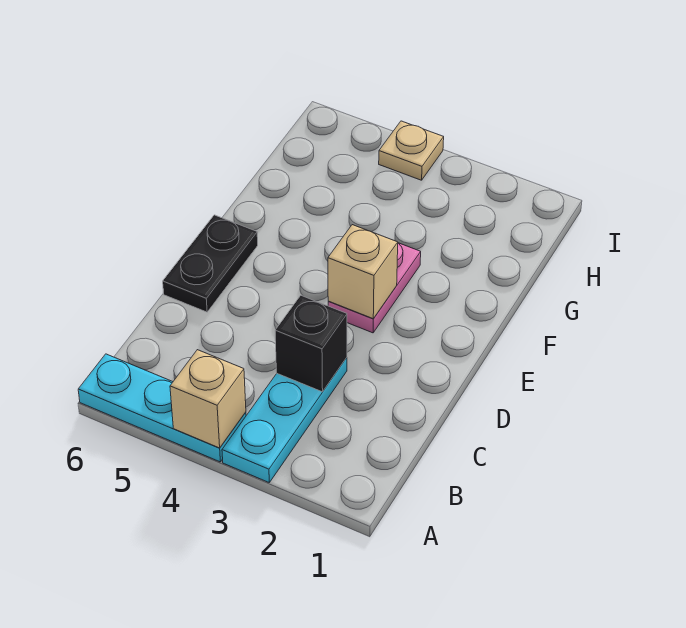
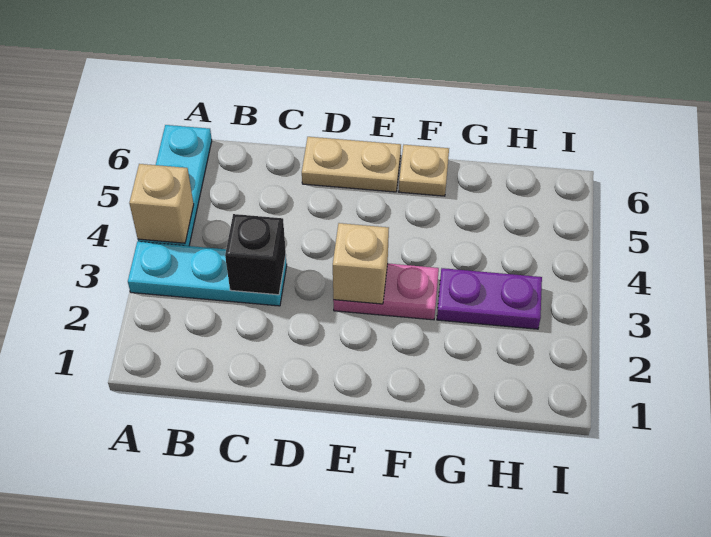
black 1x2 plate [163,215,258,312] -> tan 1x2 plate [302,137,401,192]
none -> purple 1x2 plate [437,268,542,329]
tan 1x1 plate [379,121,444,180] -> tan 1x1 plate moved to [399,145,449,196]

